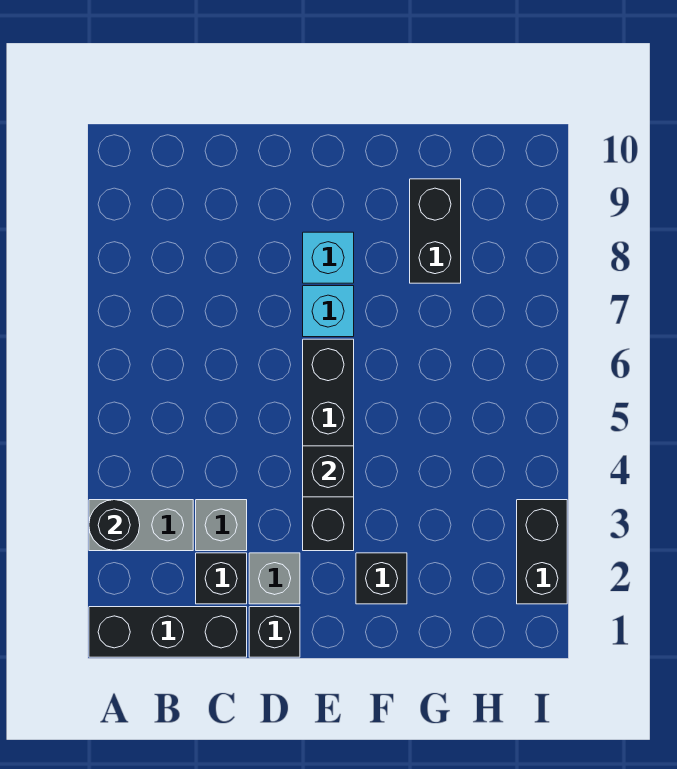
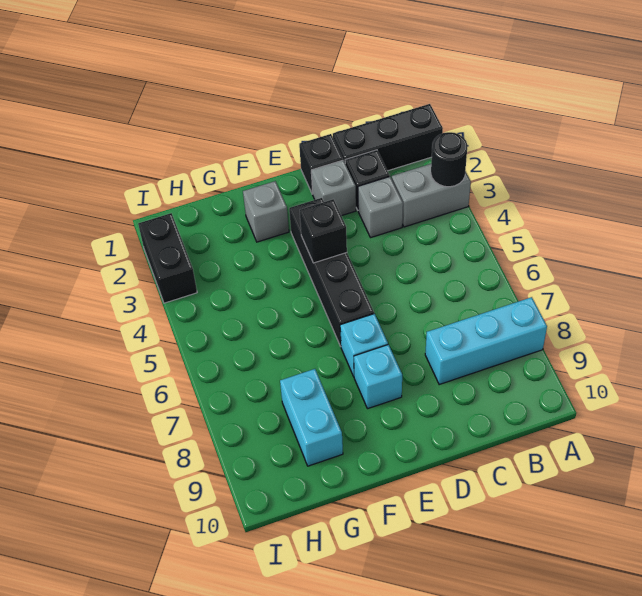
none -> cyan 1x3 brick [425,297,547,385]
black 1x1 brick [356,553,407,604] -> grey 1x1 brick [243,181,289,242]
black 1x2 brick [410,179,461,283] -> cyan 1x2 brick [280,369,343,466]

